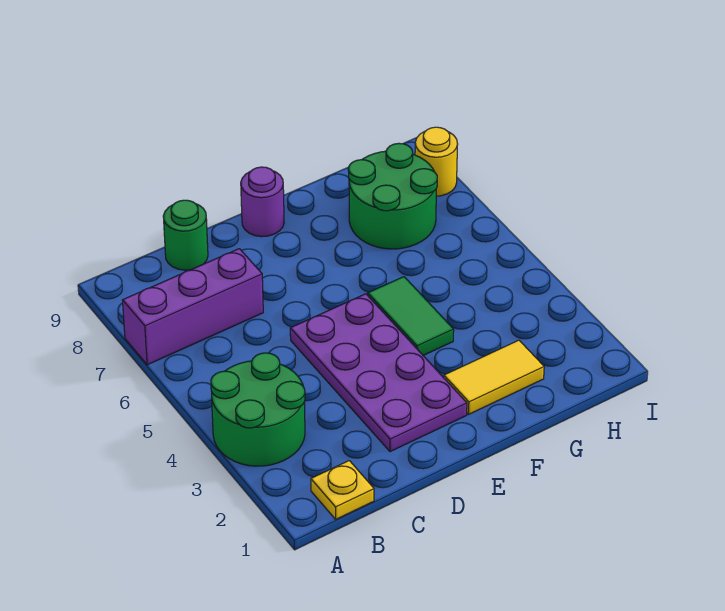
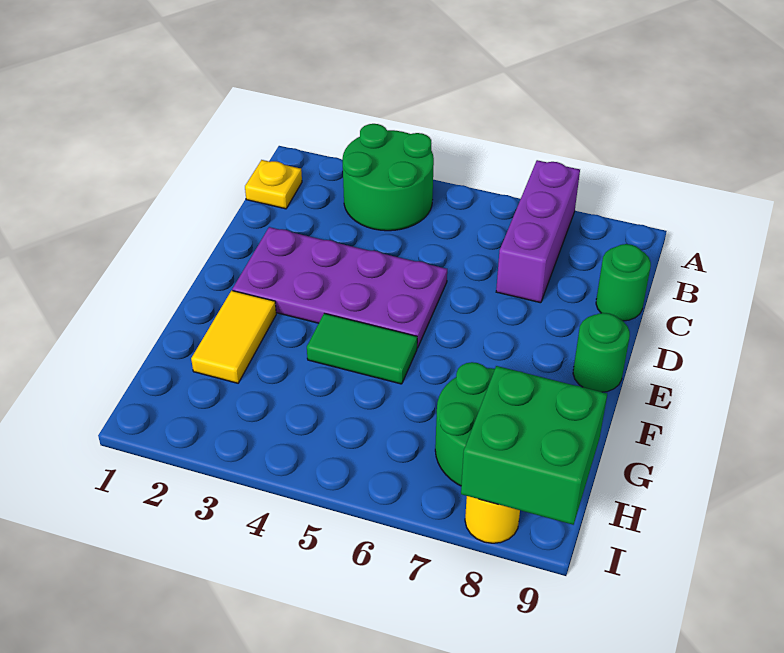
purple 1x1 round brick [241,167,284,237] -> green 1x1 round brick [573,313,630,392]
none -> green 2x2 brick [461,366,607,525]

